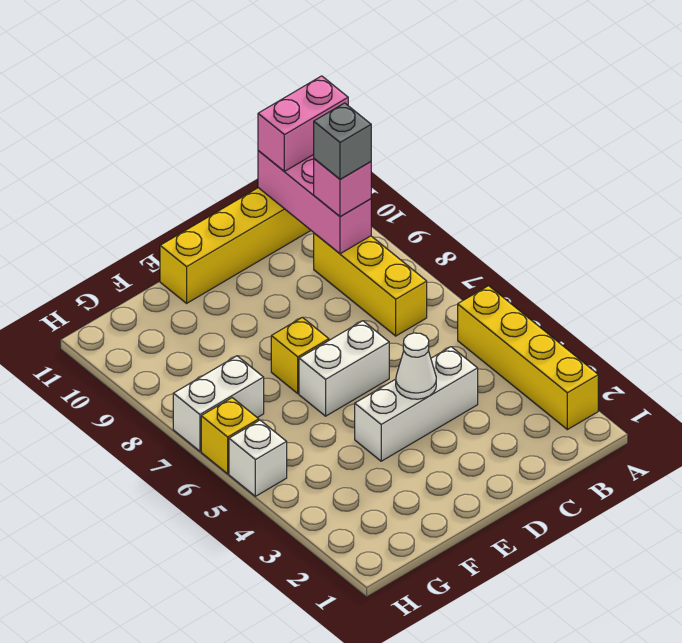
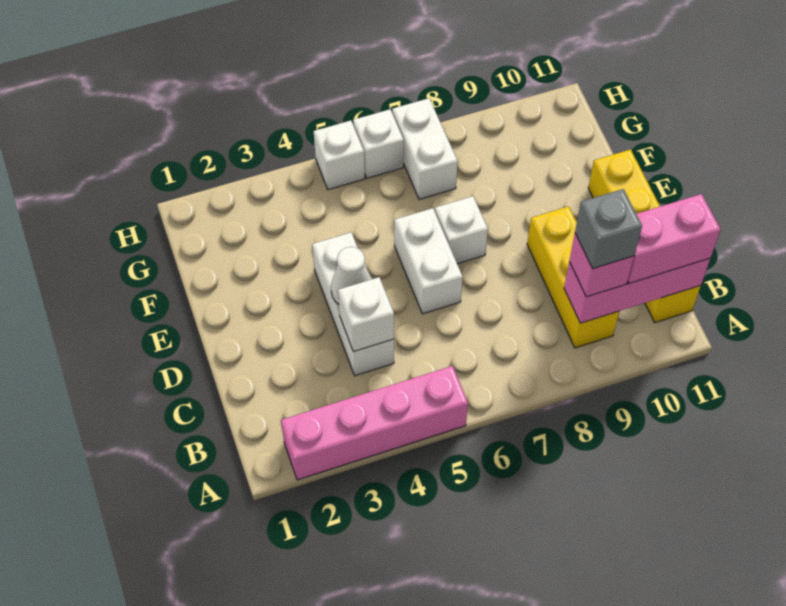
yellow 1x4 brick [458,286,598,430] -> pink 1x4 brick [281,366,468,480]
pink 1x2 brick [258,76,348,171] -> pink 1x2 brick turned to [628,194,721,283]
yellow 1x3 brick [314,233,427,336] -> yellow 1x3 brick turned to [527,206,619,348]
none -> white 1x1 brick [338,277,394,352]
yellow 1x1 brick [271,317,329,393] -> white 1x1 brick [435,196,488,264]
yellow 1x1 brick [201,398,259,474] -> white 1x1 brick [353,109,404,178]

